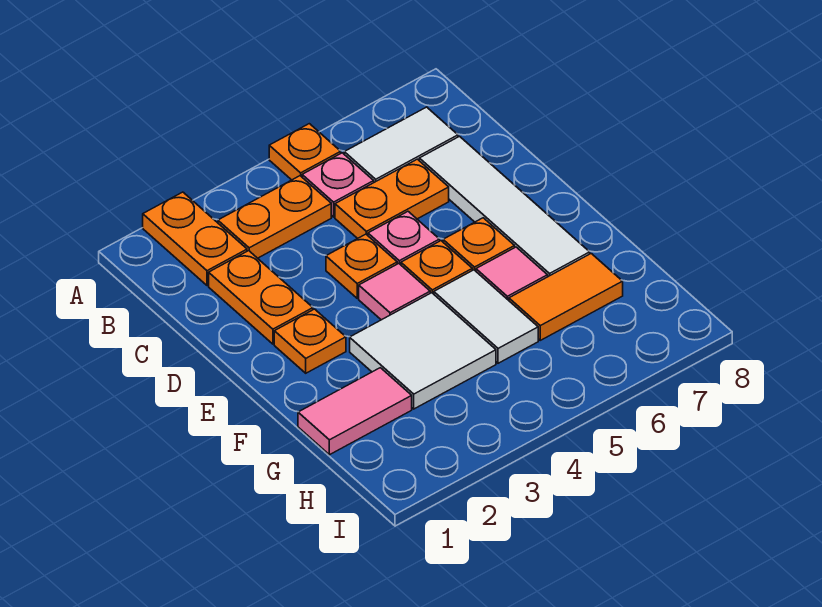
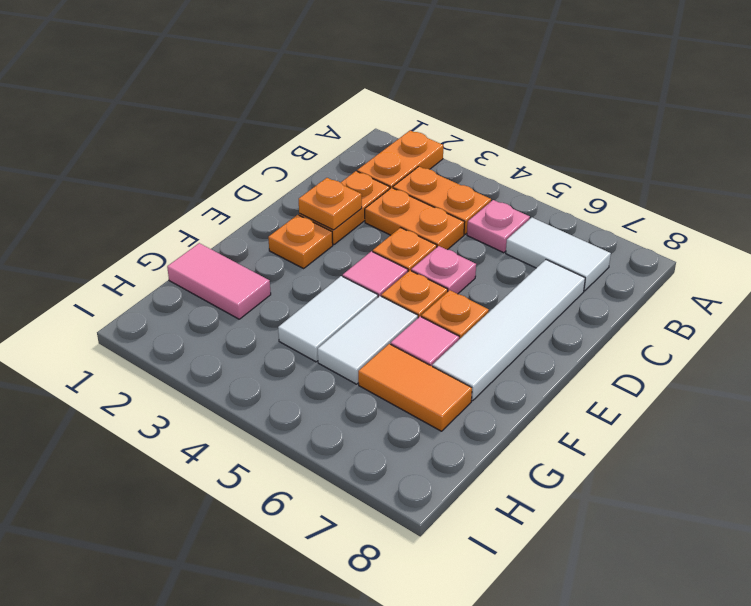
orange 1x1 plate [269,124,341,180] -> orange 1x1 plate moved to [299,178,362,230]
orange 1x2 plate [335,159,449,239] -> orange 1x2 plate moved to [365,188,465,250]
white 2x2 tile [350,293,496,409] -> white 1x2 tile [278,276,378,362]

